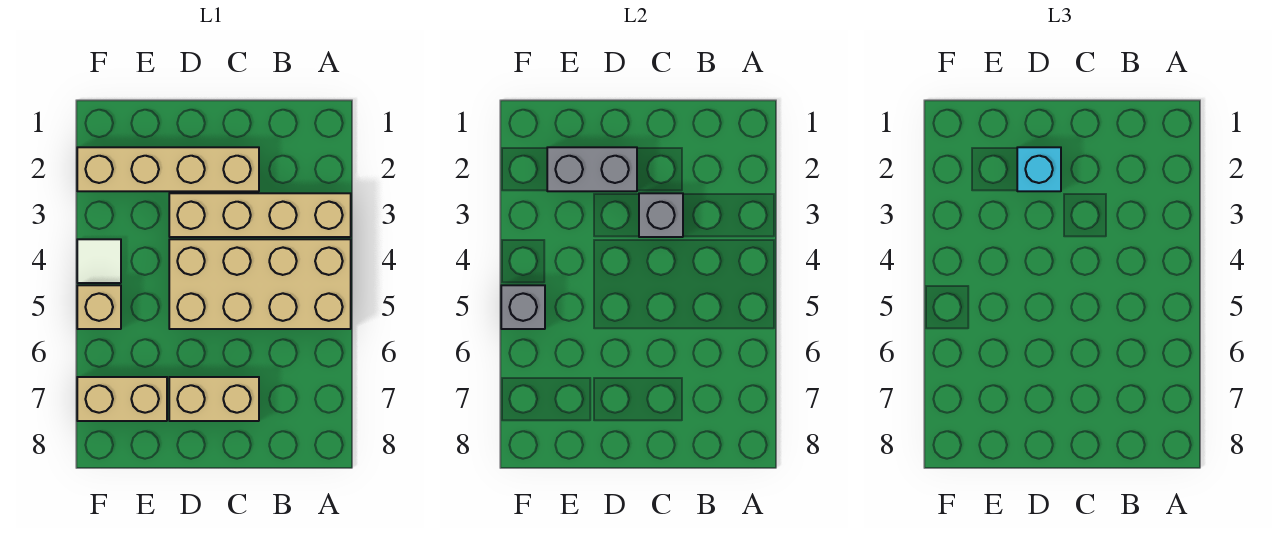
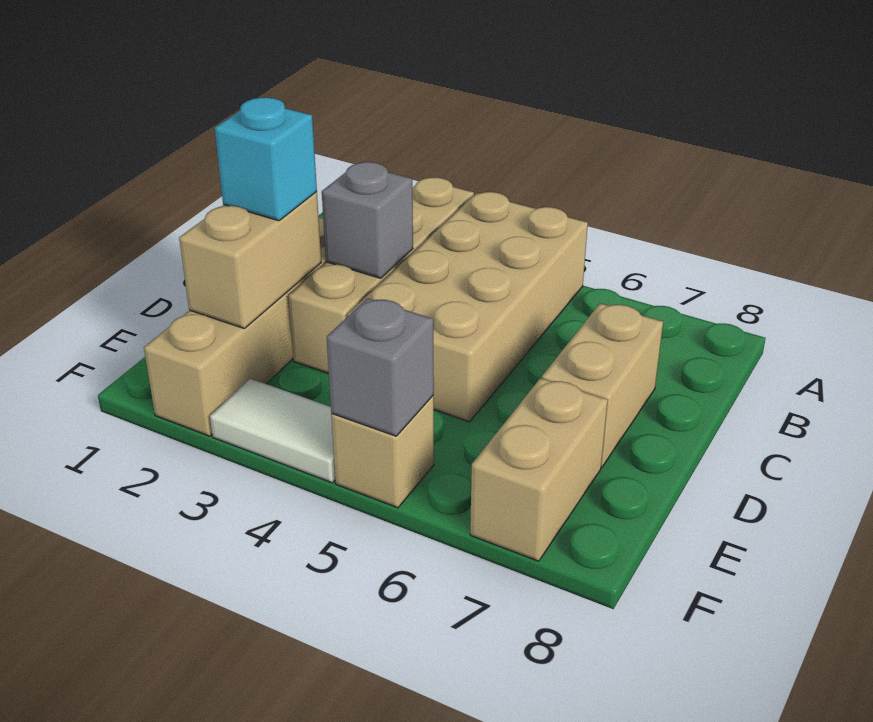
grey 1x2 brick [547,147,637,191] -> tan 1x2 brick [179,192,321,328]
white 1x1 tile [77,239,121,283] -> white 1x2 tile [210,379,335,483]

